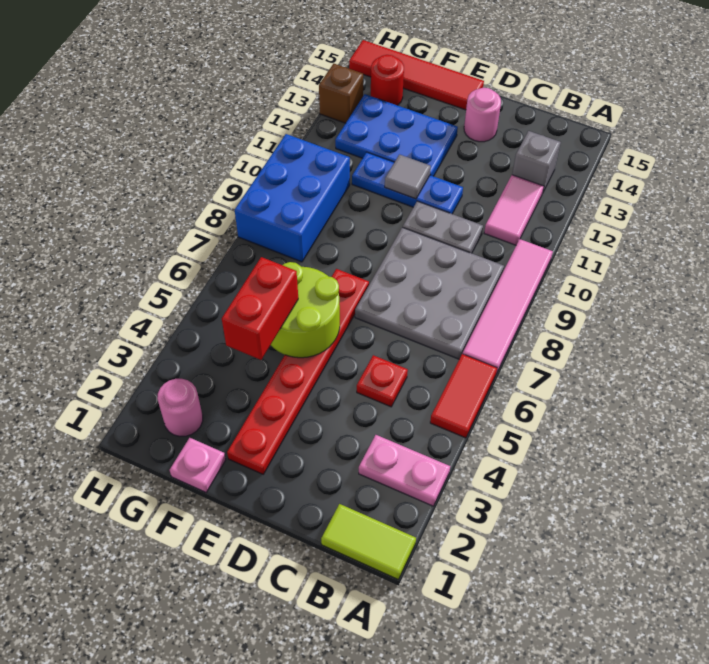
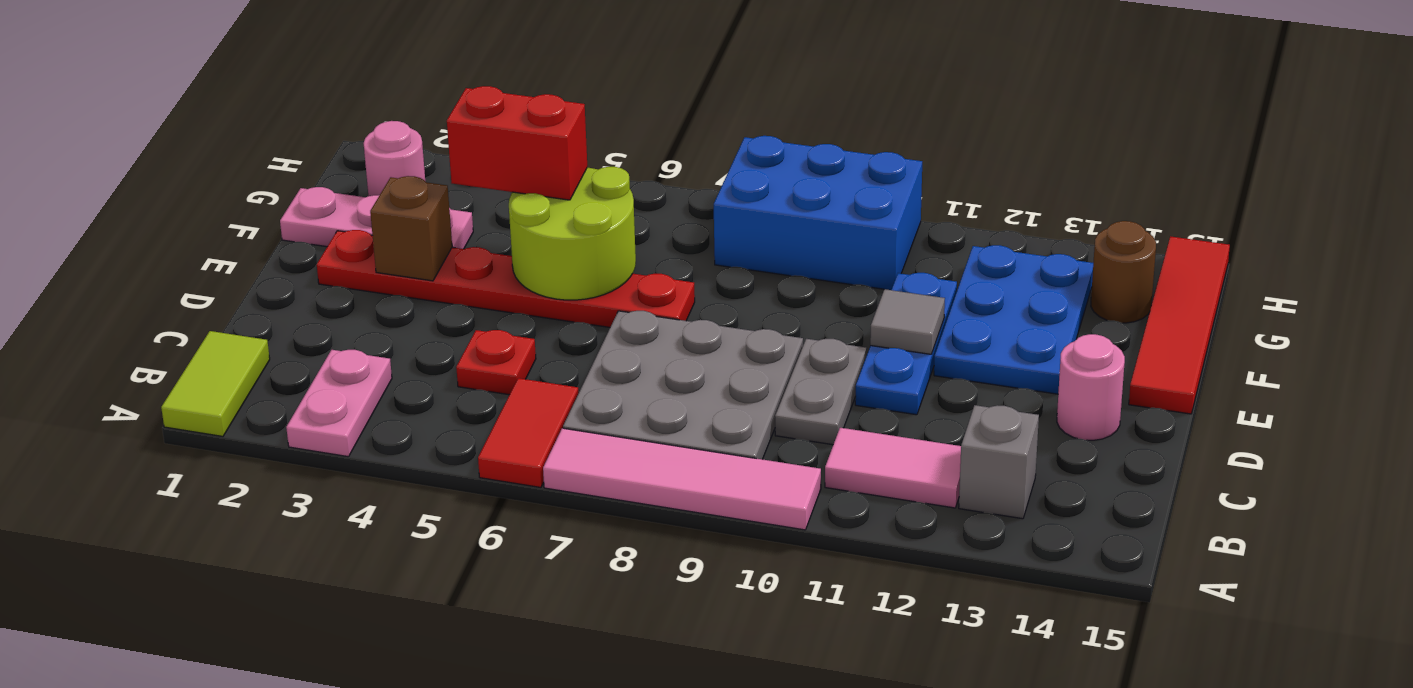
red 1x2 tile [430,354,497,438] -> red 1x2 tile turned to [478,378,579,487]
pink 1x1 plate [170,438,226,492] -> pink 1x3 plate [280,187,473,249]
red 1x1 round brick [371,55,404,105] -> brown 1x1 round brick [1091,221,1156,323]
brown 1x1 brick [319,64,363,123] -> brown 1x1 brick moved to [370,176,452,281]

